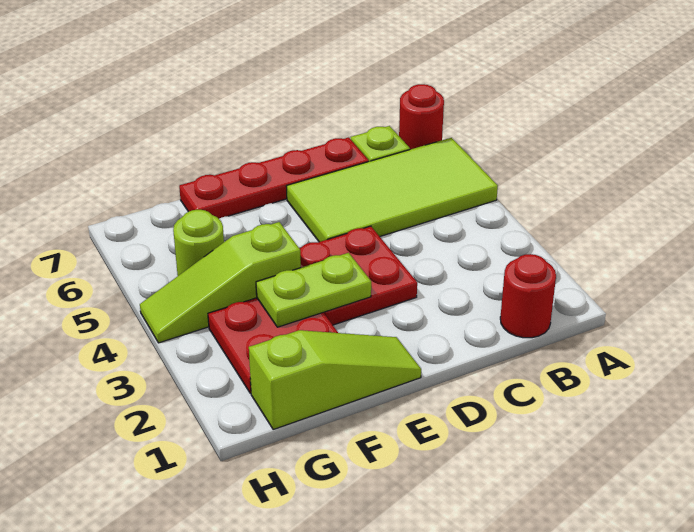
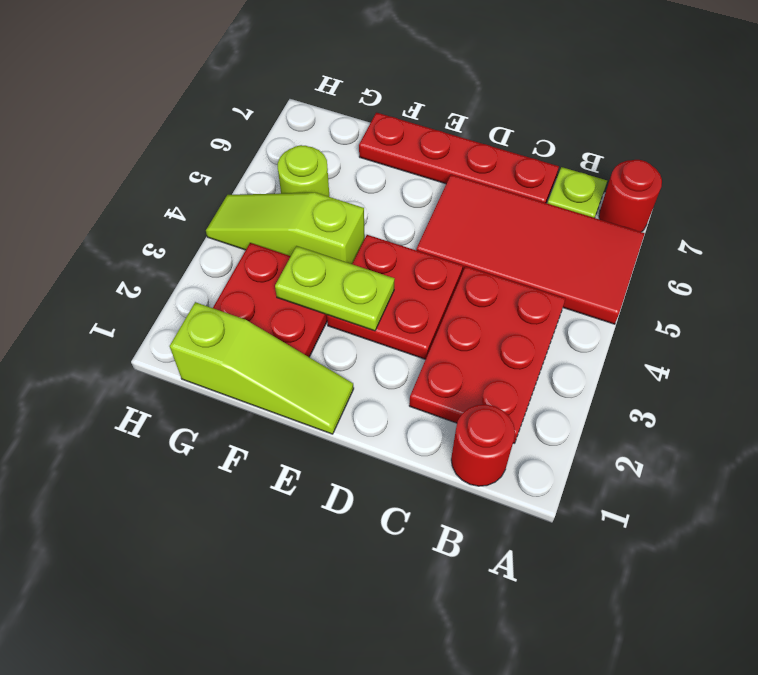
lime 2x4 tile [286,138,498,242] -> red 2x4 tile [416,175,645,324]
none -> red 2x3 plate [409,266,565,443]

